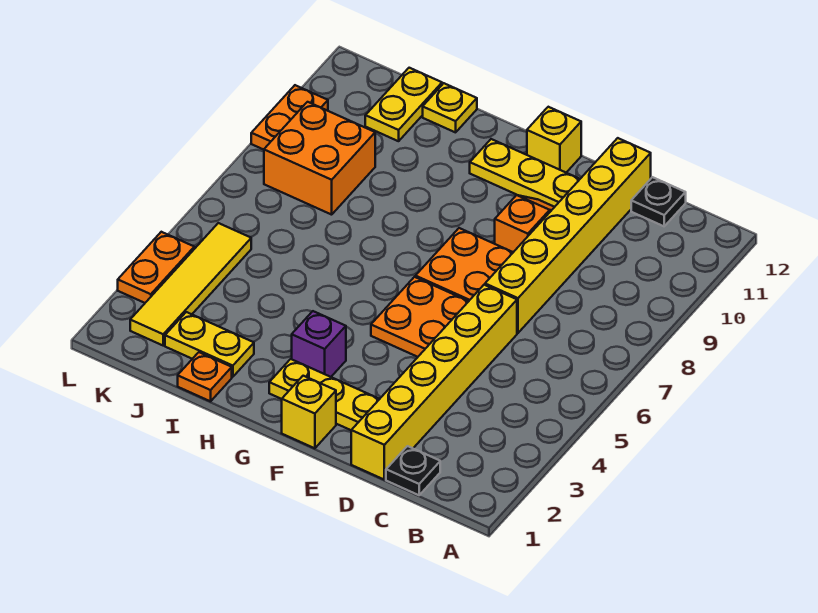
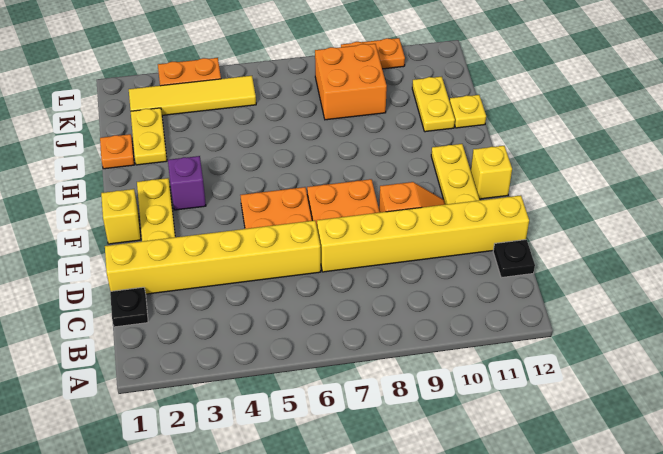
yellow 1x2 plate [365,68,442,141] -> yellow 1x2 plate turned to [412,77,455,132]

